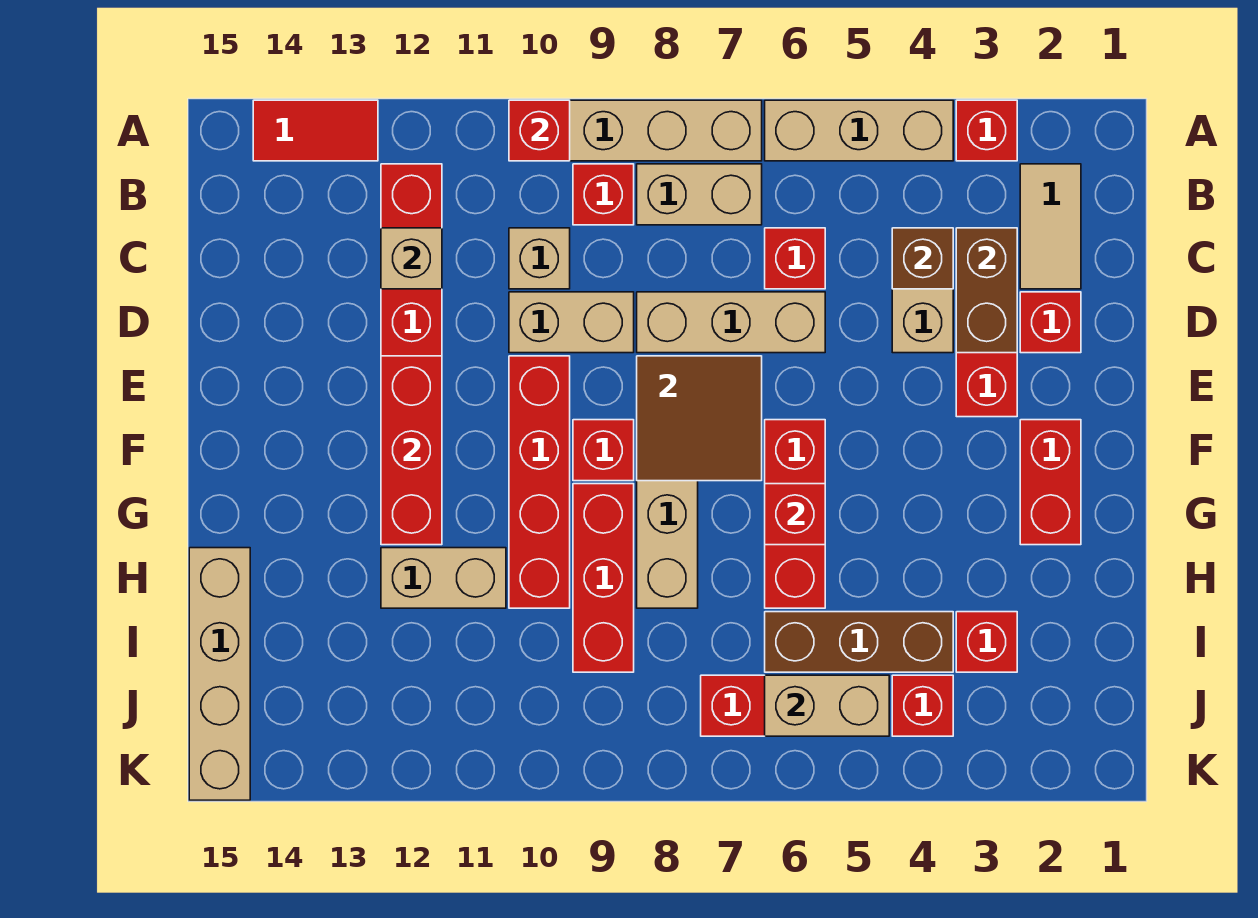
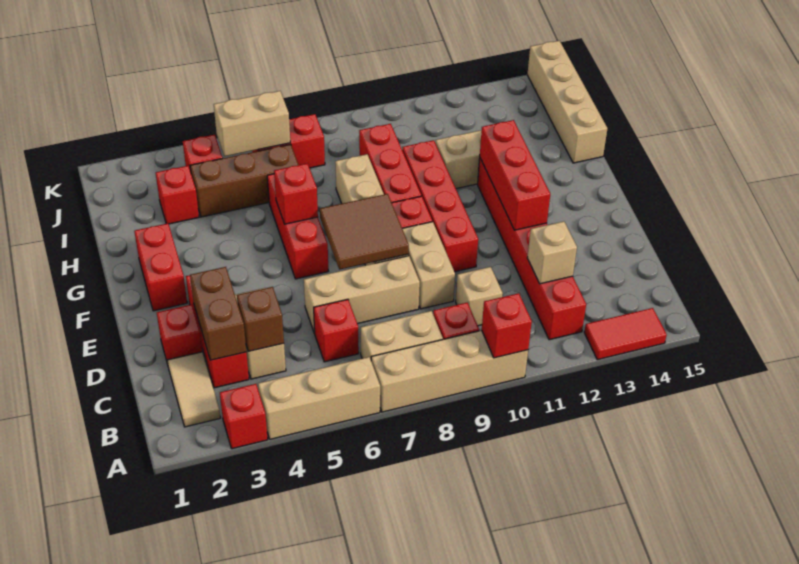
tan 1x2 brick [509,292,634,353] -> tan 1x2 brick turned to [402,222,455,309]

